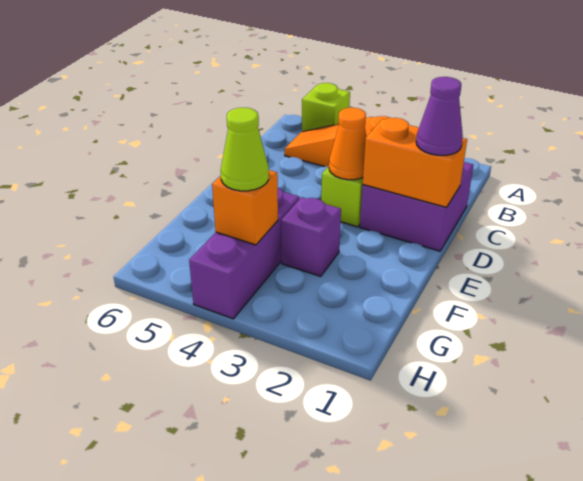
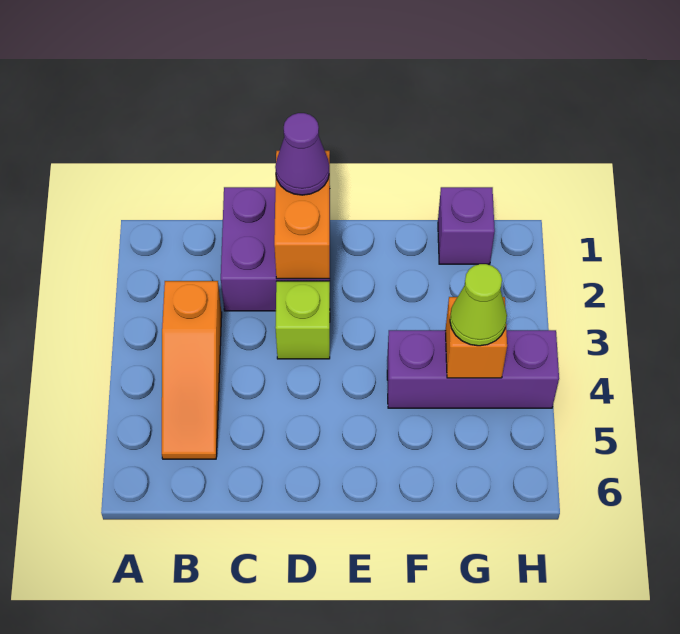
lime 1x1 brick [302,83,350,132] -> none
orange 1x1 cone [329,108,367,180] -> none
purple 1x1 brick [281,197,341,276] -> purple 1x1 brick moved to [438,187,495,264]

